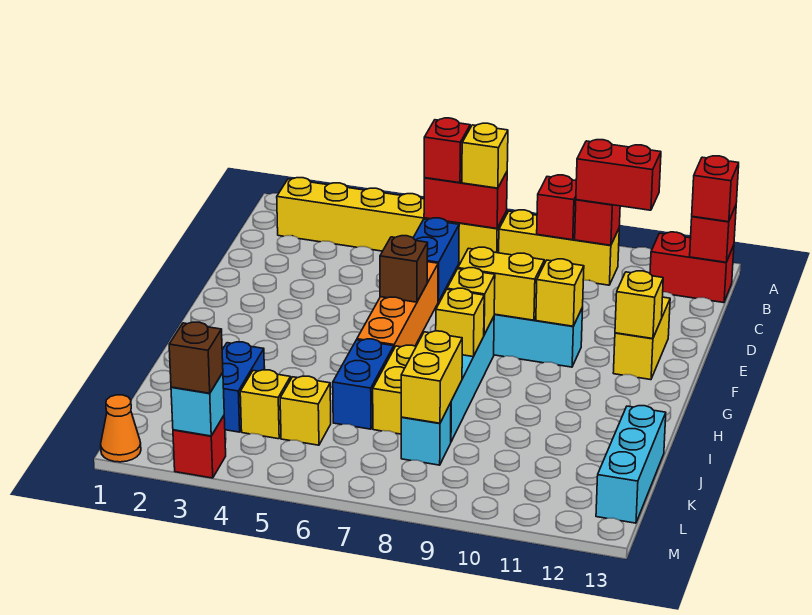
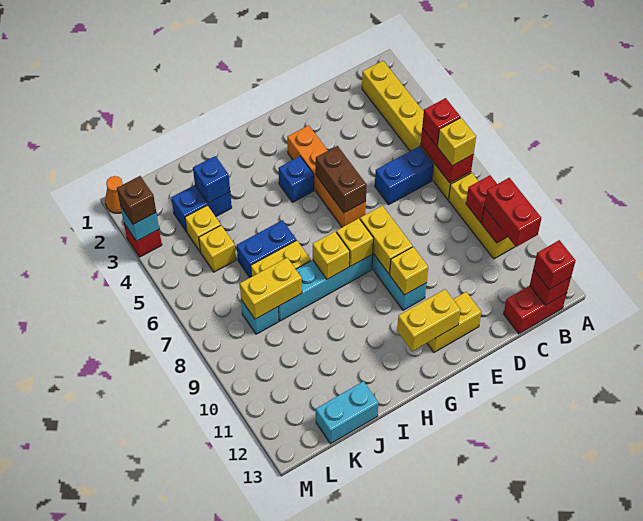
red 1x2 brick [650,232,734,303] -> red 1x2 brick turned to [504,286,567,334]
orange 1x4 brick [357,262,438,348] -> orange 1x4 brick turned to [287,125,366,227]
brown 1x1 brick [380,236,428,302] -> brown 1x2 brick [316,146,367,213]
yellow 1x1 brick [615,271,663,339] -> yellow 1x2 brick [397,289,461,351]
none -> blue 1x1 brick [278,156,314,202]
none -> blue 1x1 brick [193,156,230,203]
cyan 1x3 brick [596,406,666,523] -> cyan 1x2 brick [316,381,378,444]

